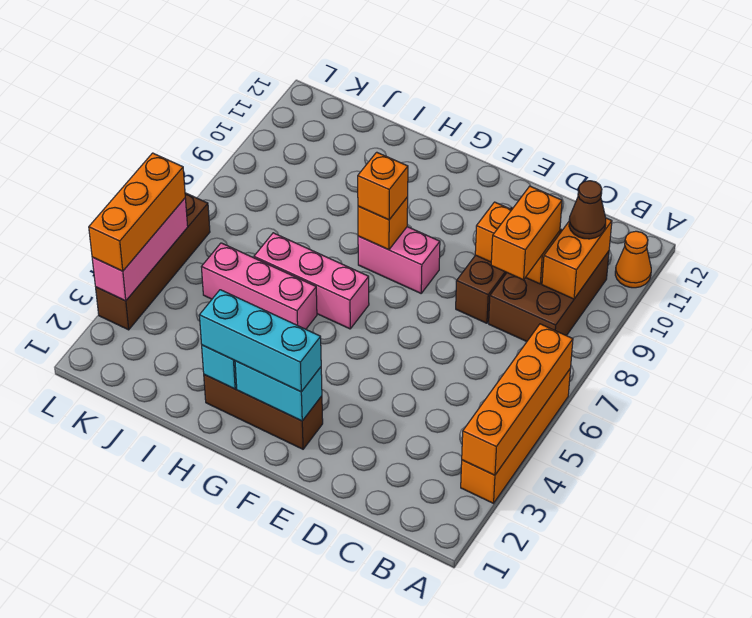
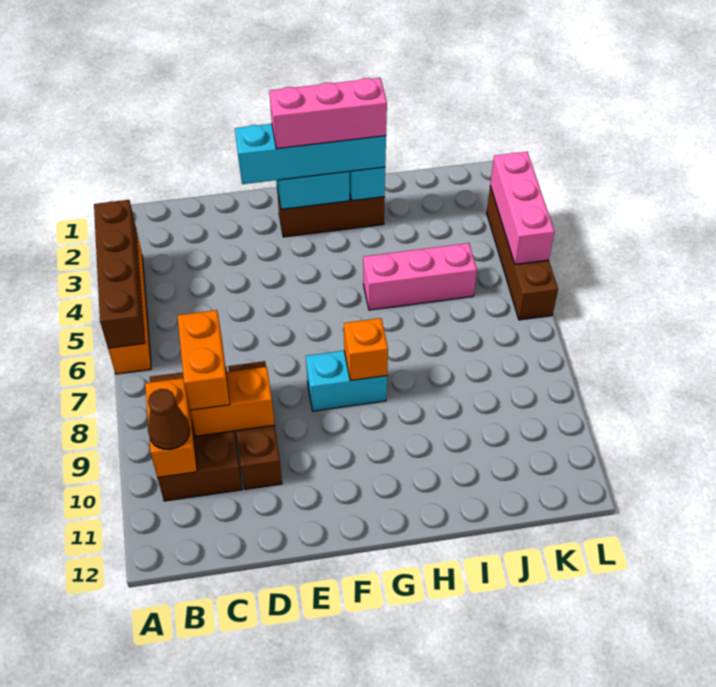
orange 1x4 brick [462,324,573,475] -> brown 1x4 brick [94,200,145,348]
orange 1x1 cone [615,231,651,288] -> none
cyan 1x3 brick [199,290,321,392] -> cyan 1x4 brick [235,124,386,184]
pink 1x2 brick [358,227,440,293] -> cyan 1x2 brick [306,351,387,411]
pink 1x3 brick [254,233,369,329] -> pink 1x3 brick moved to [269,78,387,149]
orange 1x1 brick [358,152,408,220] -> none
orange 1x3 brick [89,153,185,271] -> none

